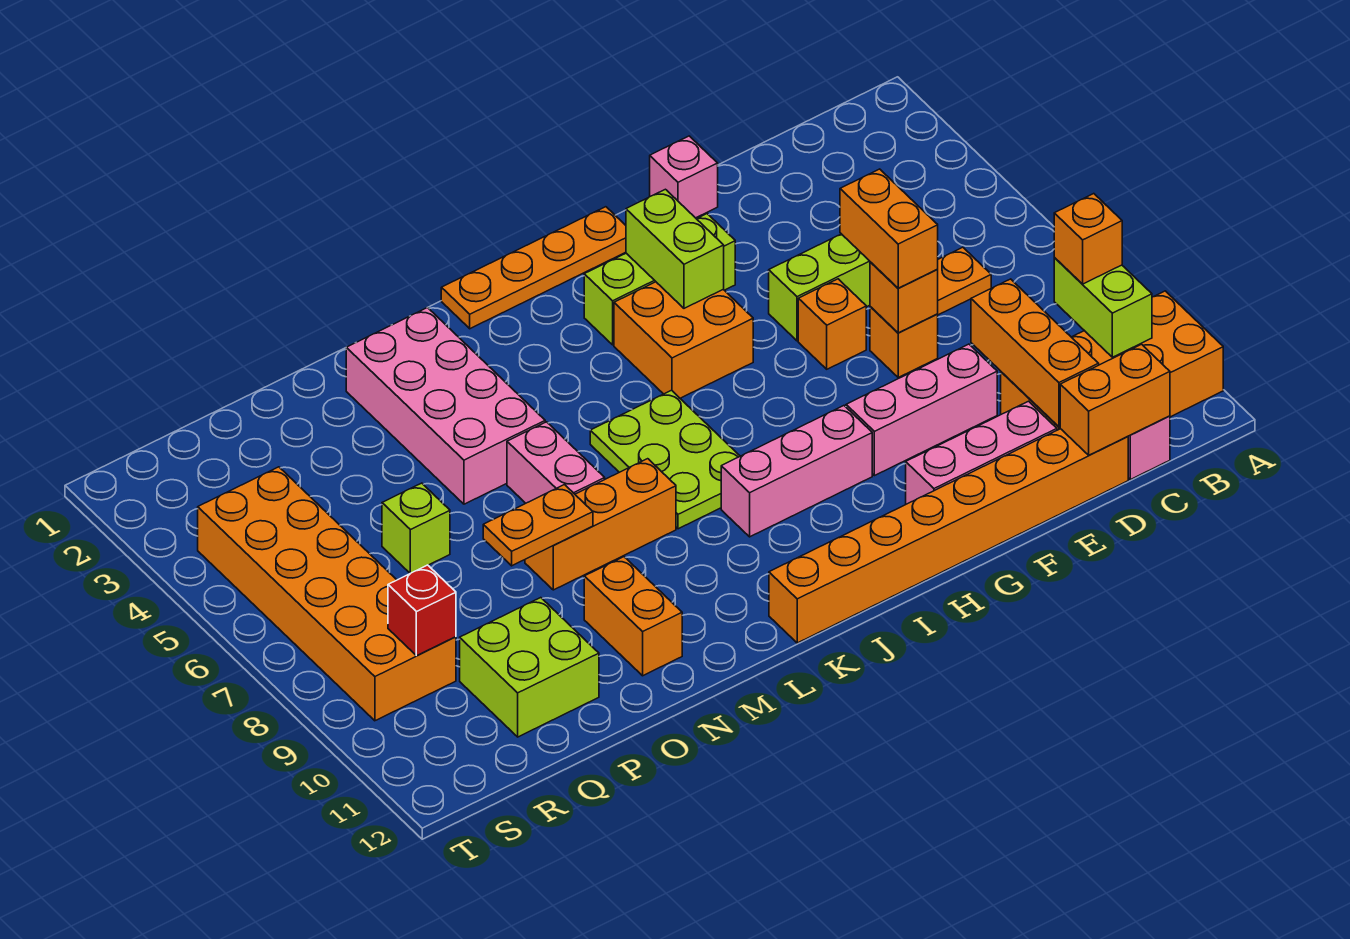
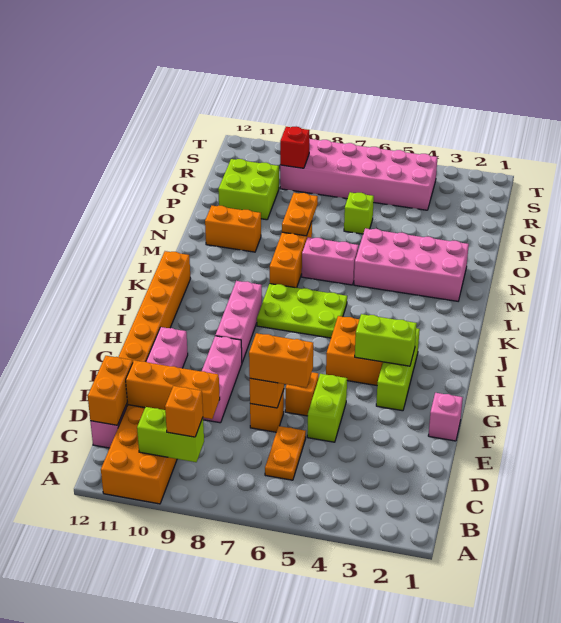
orange 1x4 plate [441,207,626,329] -> none
orange 2x6 brick [198,467,456,721] -> pink 2x6 brick [280,139,438,210]

